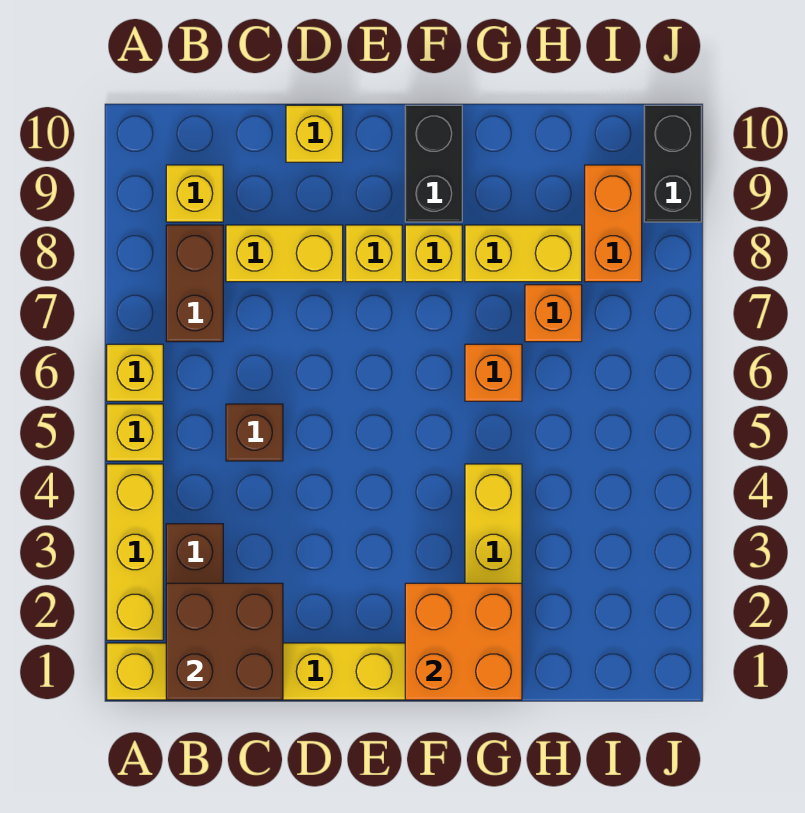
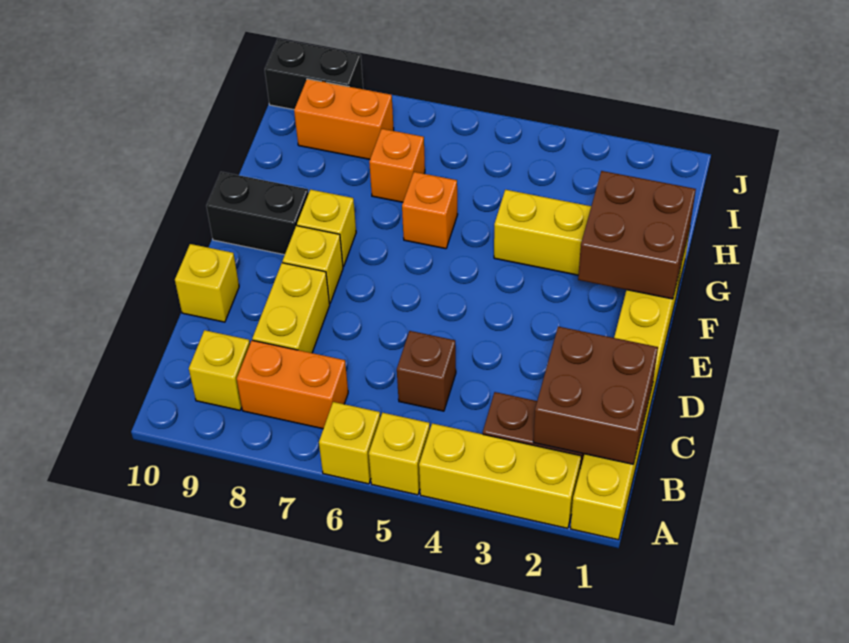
brown 1x2 brick [166,225,223,342] -> orange 1x2 brick [237,340,348,429]
orange 2x2 brick [405,583,522,700] -> brown 2x2 brick [578,171,696,299]
yellow 1x2 brick [465,225,582,282] -> none

